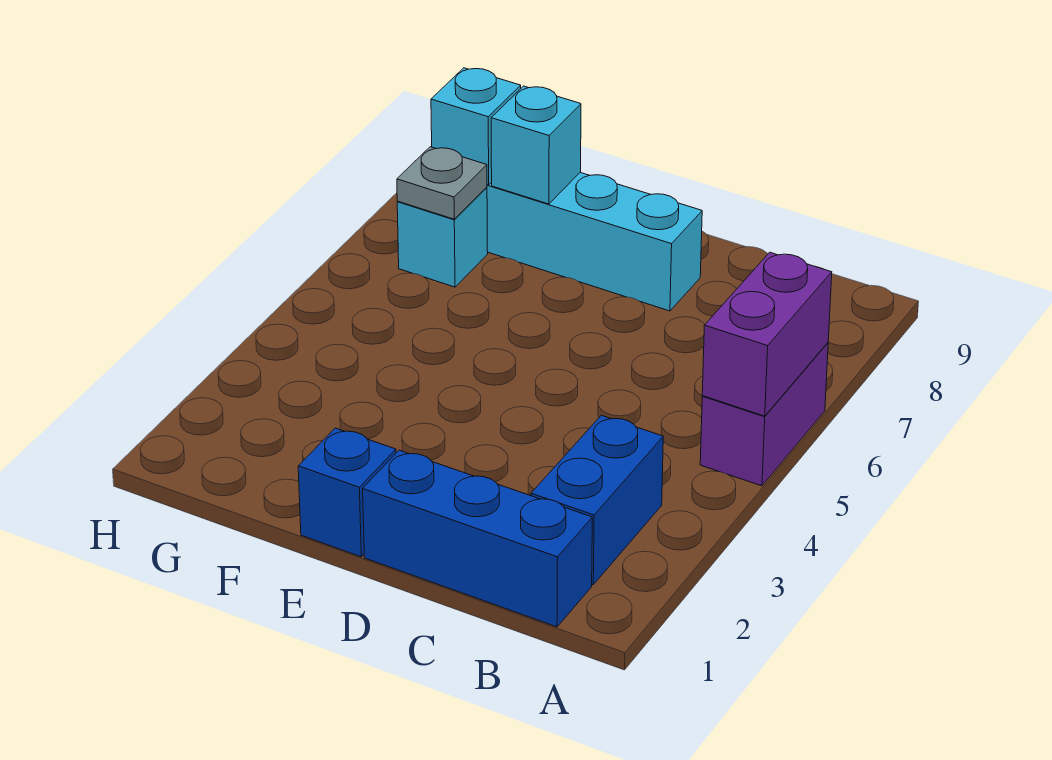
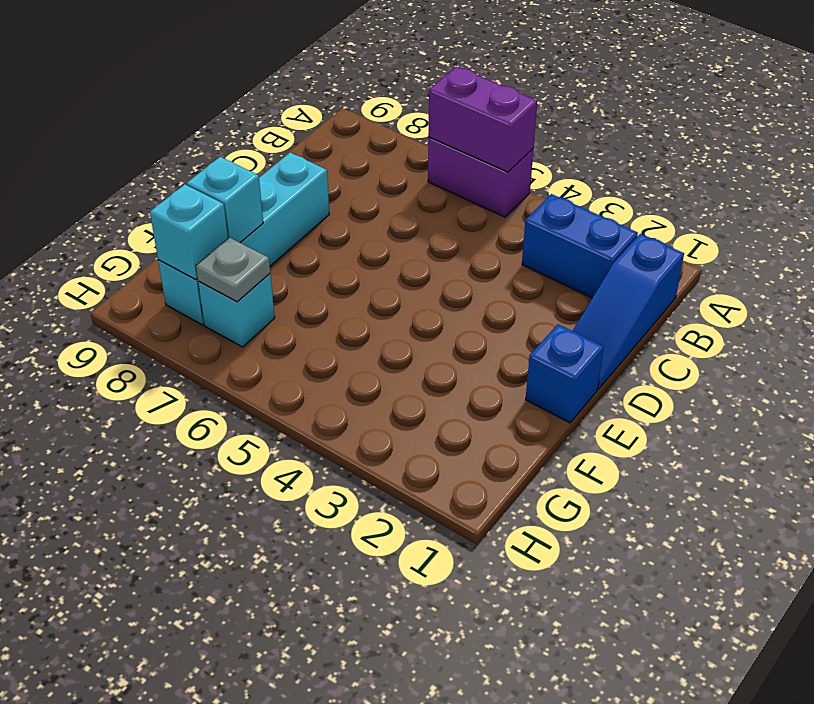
blue 1x3 brick [363,450,592,627] -> blue 1x3 slope [573,234,684,389]

